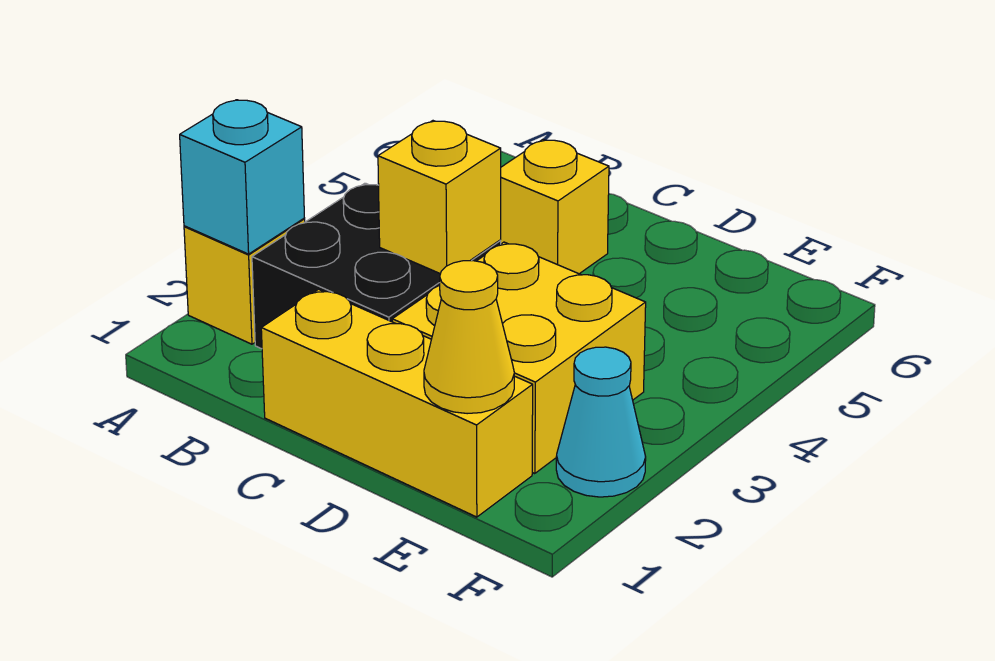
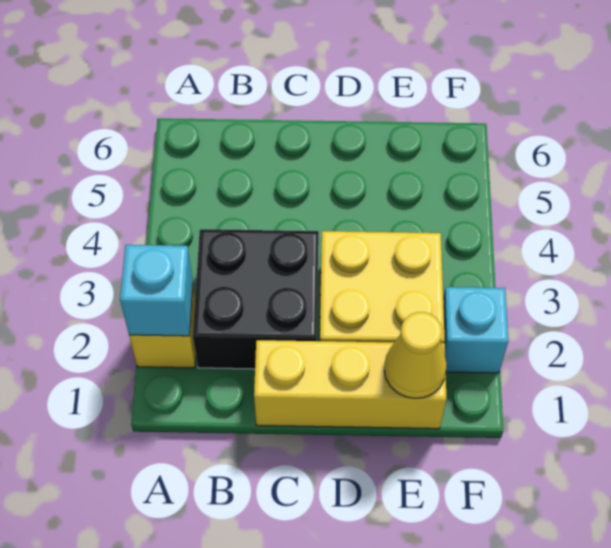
yellow 1x1 brick [378,121,501,274] -> none
yellow 1x1 brick [500,140,609,274] -> none
cyan 1x1 cone [556,347,646,497] -> cyan 1x1 brick [443,287,508,373]

